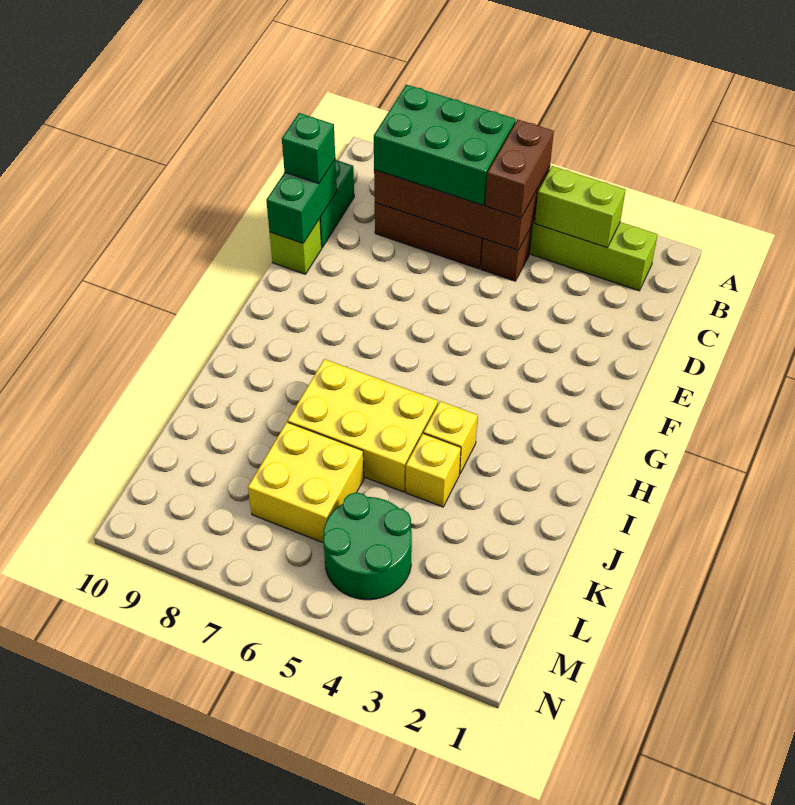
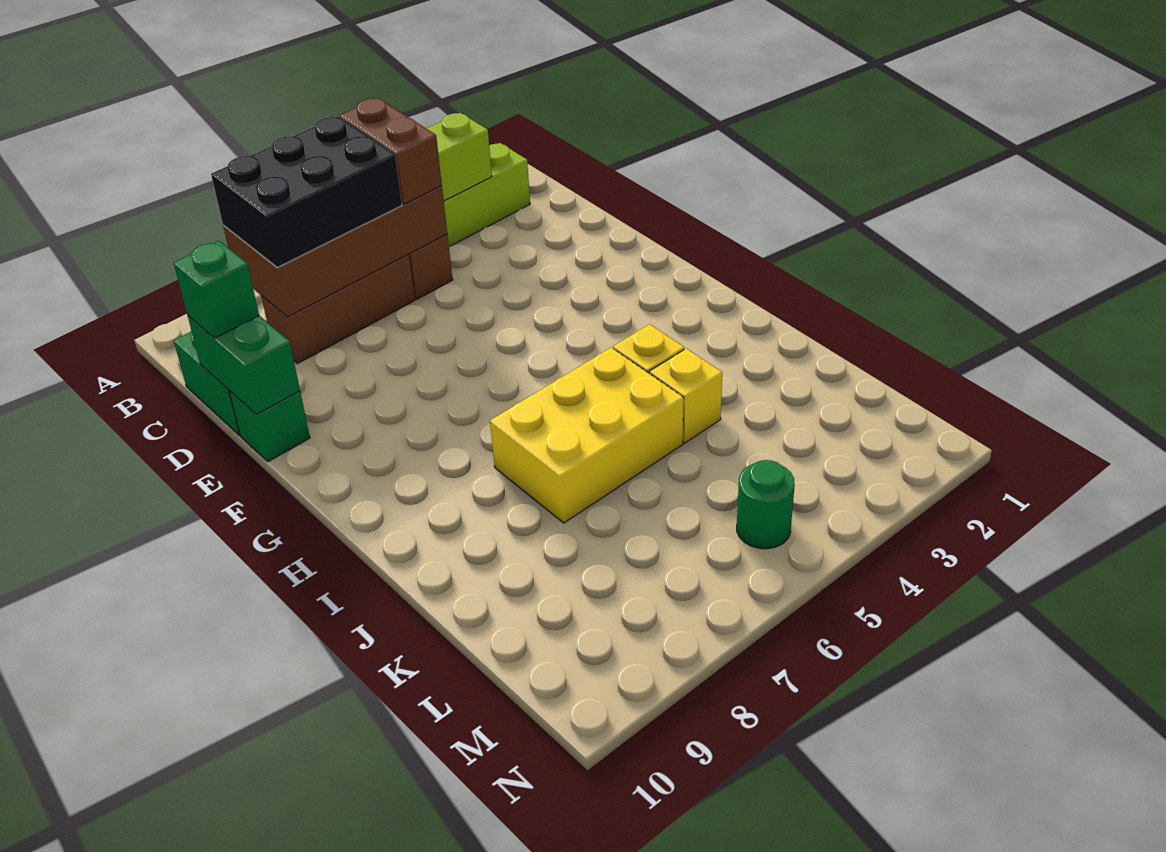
green 2x3 brick [374,85,516,205] -> black 2x3 brick [211,116,402,267]
lime 1x1 brick [270,218,322,274] -> green 1x1 brick [229,390,310,462]
yellow 2x2 brick [248,422,364,543] -> none
green 2x2 round brick [323,493,412,600] -> green 1x1 round brick [737,460,795,549]

